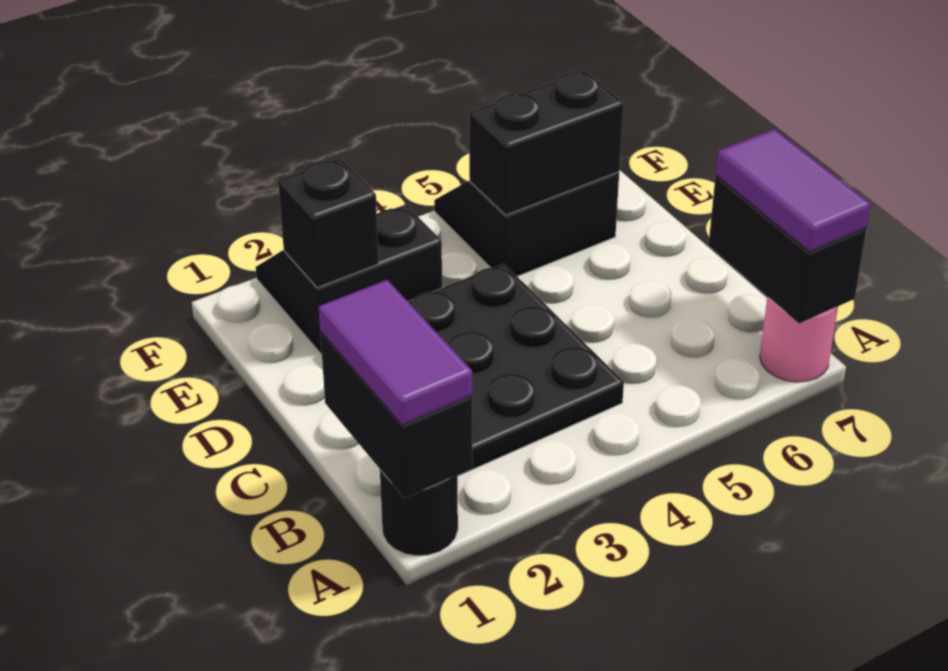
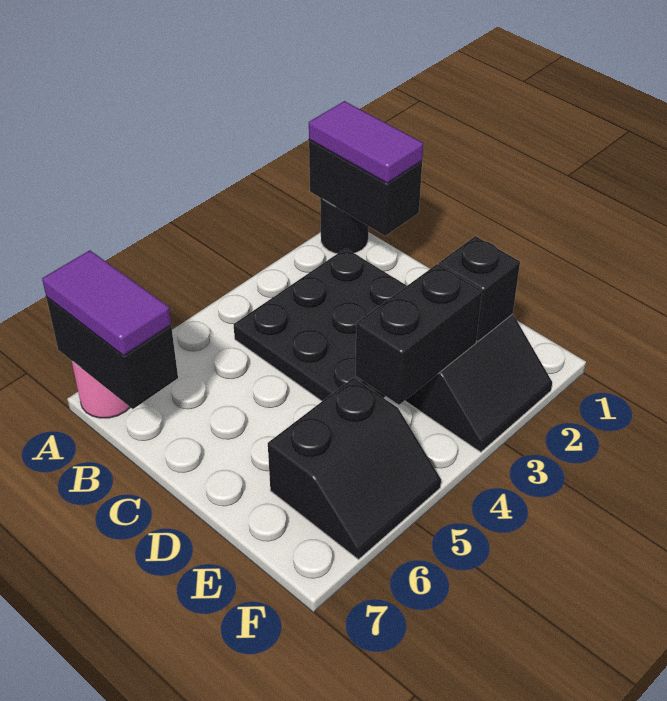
black 1x2 brick [469,71,624,215] -> black 1x2 brick moved to [356,264,482,405]

